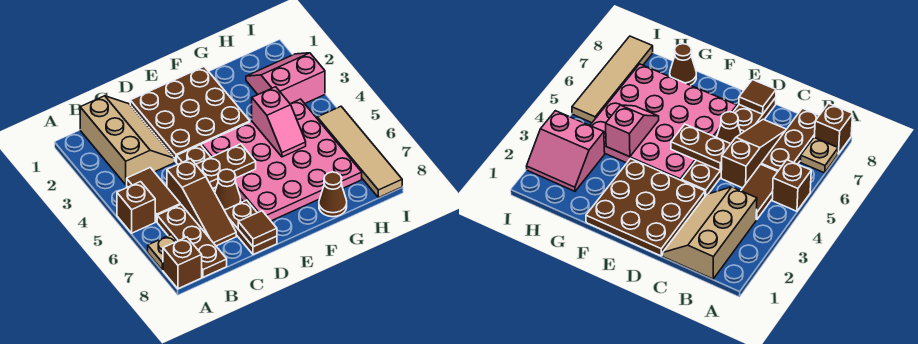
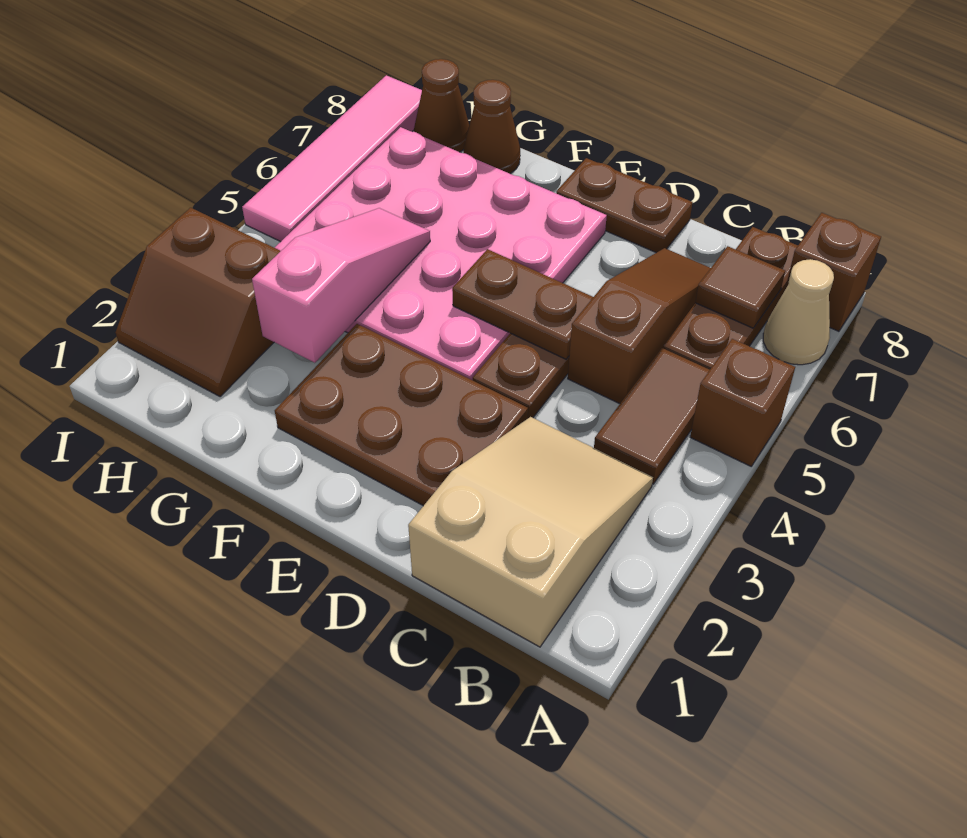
tan 1x1 plate [148,234,177,270] -> tan 1x1 cone [763,259,834,365]
tan 2x3 slope [80,96,175,185] -> tan 2x3 slope turned to [408,417,653,647]
brown 3x3 plate [130,67,250,162] -> brown 2x3 plate [275,324,528,506]
brown 1x1 cone [215,169,241,210] -> brown 1x1 cone moved to [414,59,469,152]
brown 1x2 plate [224,200,277,255] -> brown 1x2 plate turned to [556,158,693,253]
brown 1x1 tile [238,211,277,247] -> brown 1x1 tile moved to [695,246,785,328]
pink 1x2 slope [252,87,306,157] -> pink 1x3 slope [252,208,430,363]
pink 2x2 slope [246,53,325,104] -> brown 2x2 slope [116,208,280,397]
tan 1x4 tile [317,106,402,198] -> pink 1x4 tile [242,75,422,242]

